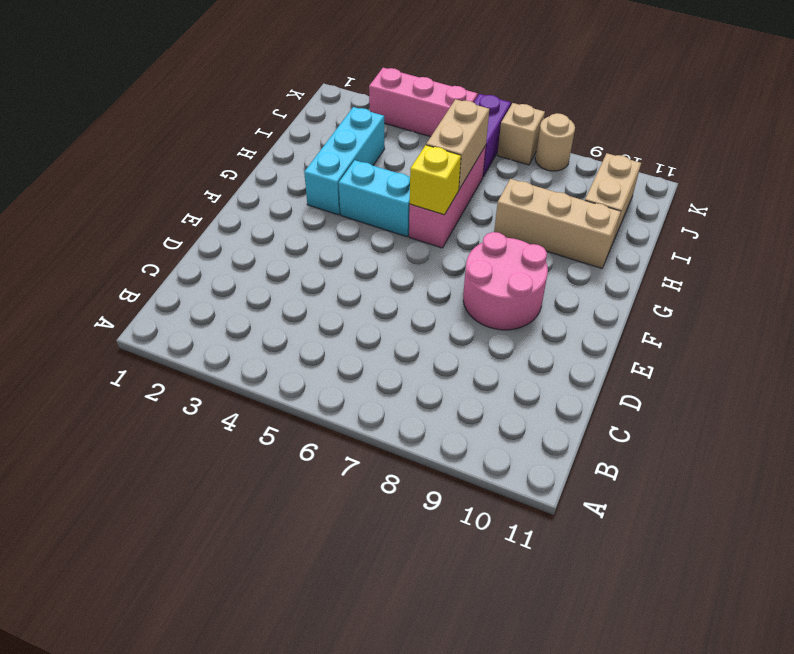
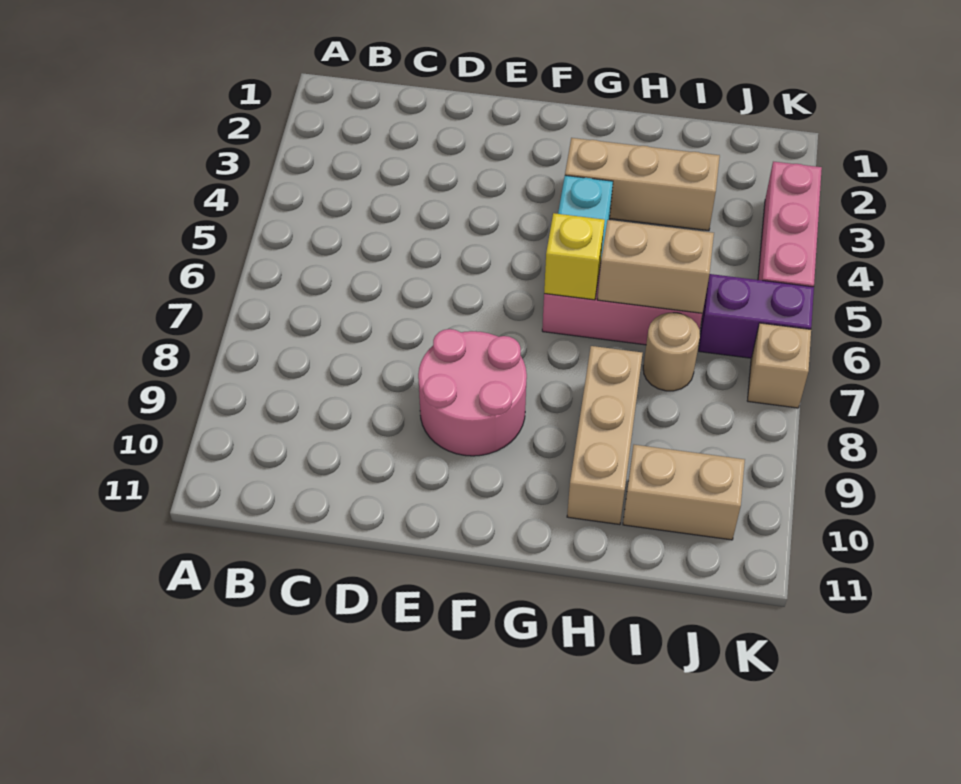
cyan 1x3 brick [304,107,385,215] -> tan 1x3 brick [565,138,720,231]
tan 1x1 round brick [535,113,575,171] -> tan 1x1 round brick moved to [643,313,700,391]

